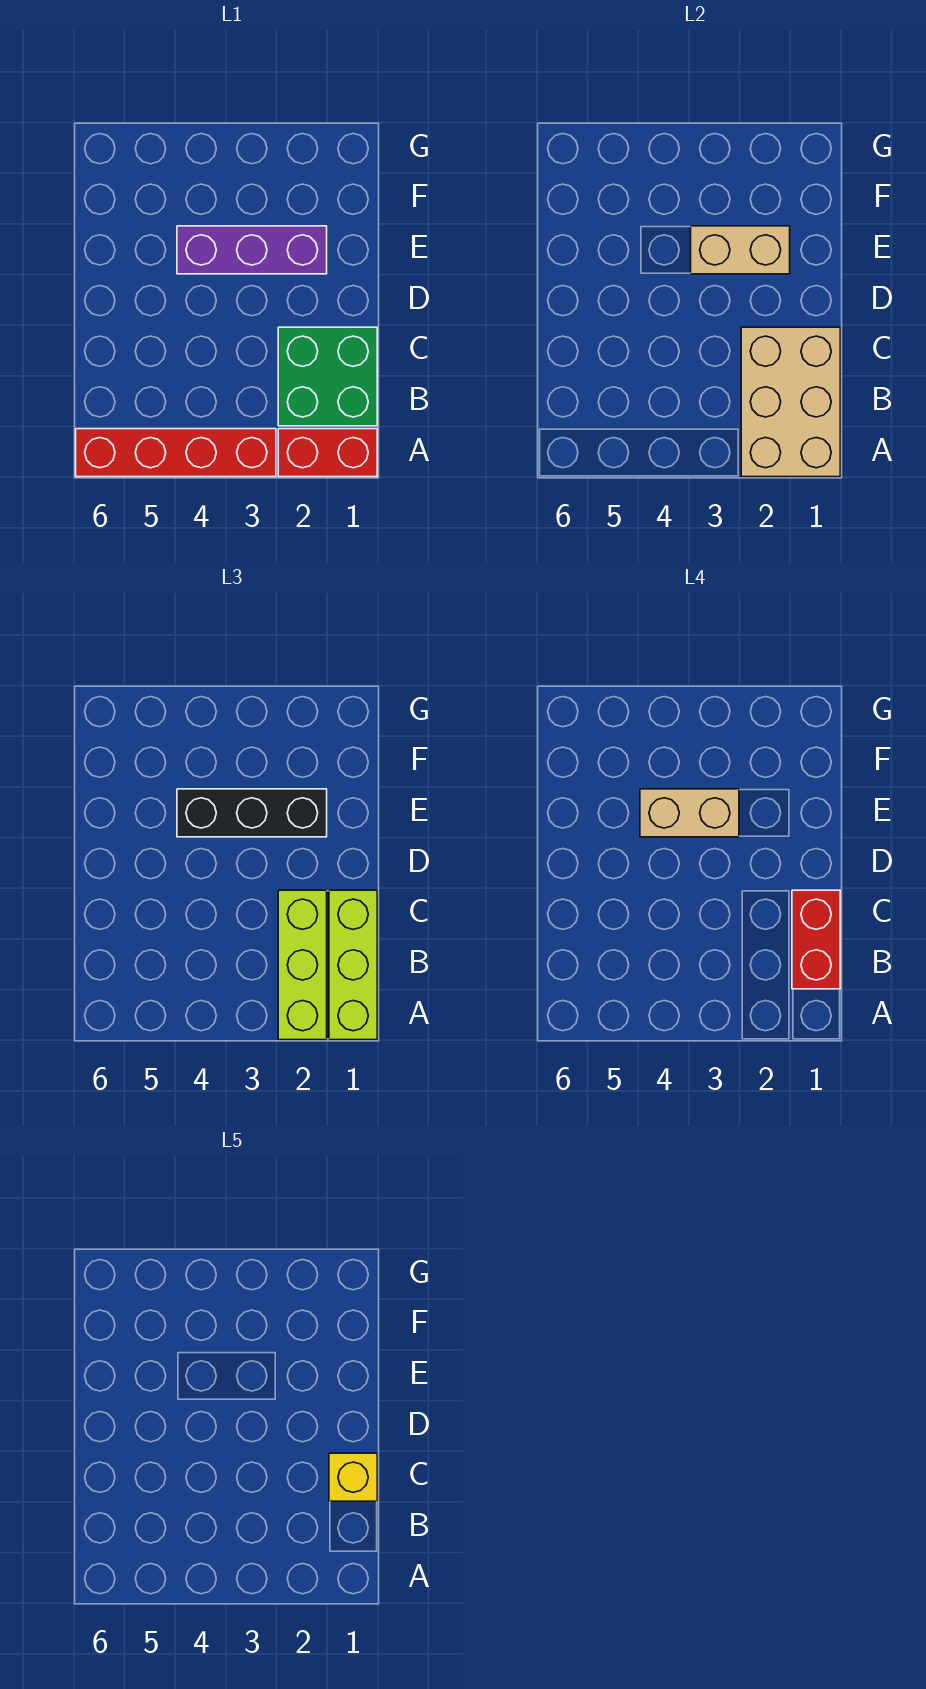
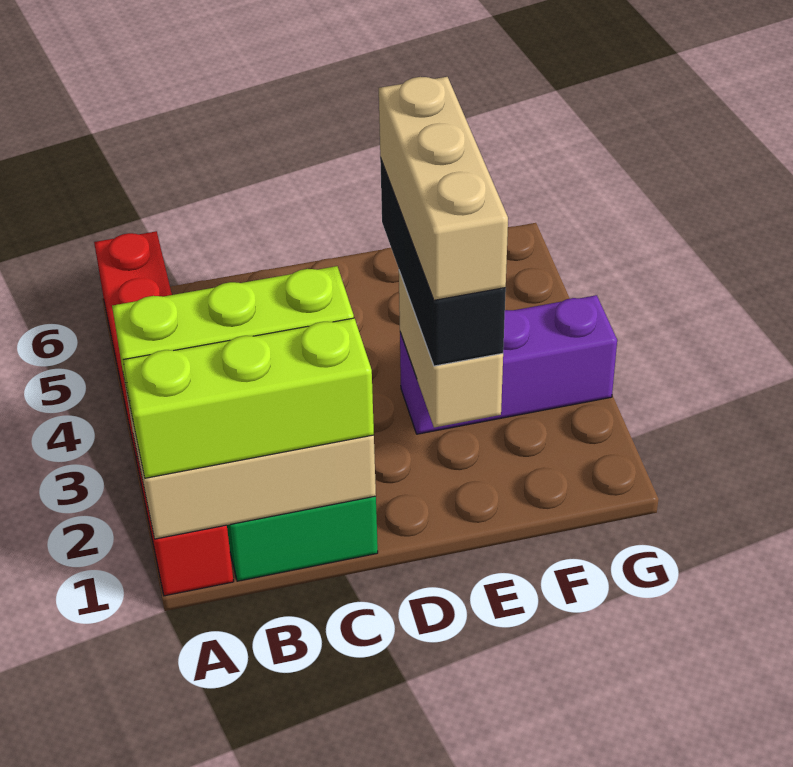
red 1x2 brick [792,890,840,989] -> none
yellow 1x1 brick [329,1453,377,1501] -> none
purple 1x3 brick [177,226,327,274] -> purple 1x3 brick turned to [400,295,617,434]
tan 1x2 brick [640,789,739,837] -> tan 1x3 brick [379,77,508,300]

